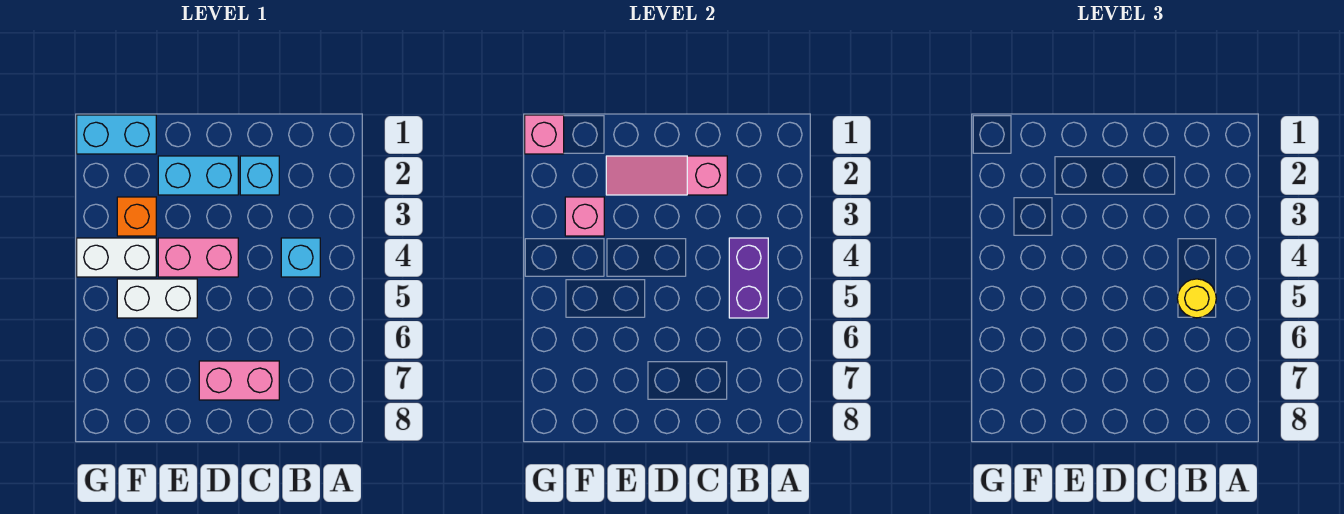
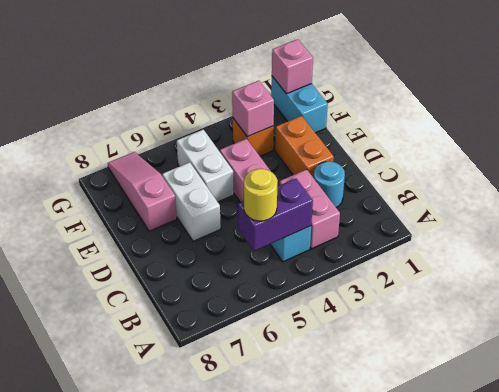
cyan 1x1 brick [240,156,279,195] -> cyan 1x1 round brick [314,161,345,207]
pink 1x3 slope [606,156,727,195] -> pink 1x3 slope moved to [108,152,177,231]
pink 1x2 brick [199,361,279,400] -> pink 1x2 brick moved to [280,169,340,249]
cyan 1x2 brick [158,156,238,195] -> orange 1x2 brick [275,116,334,178]
white 1x2 brick [77,238,156,277] -> white 1x2 brick moved to [162,162,221,241]

